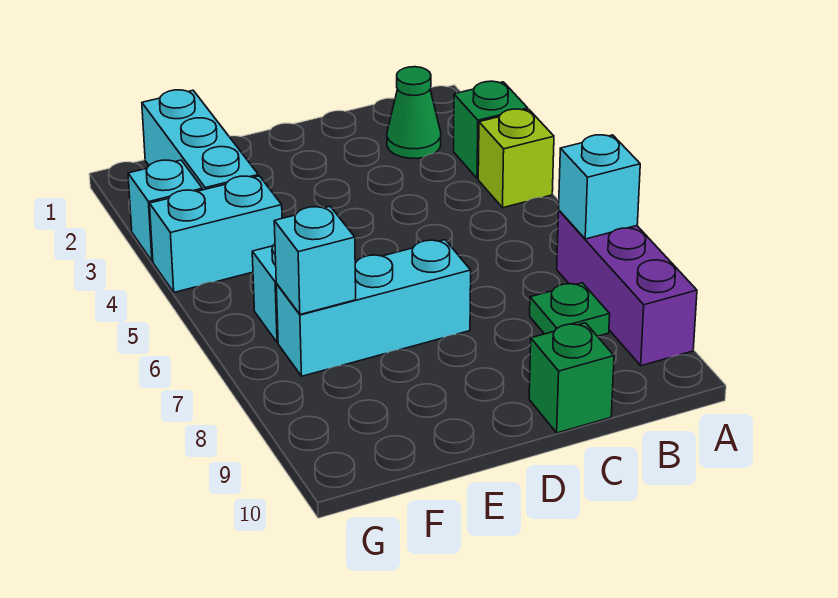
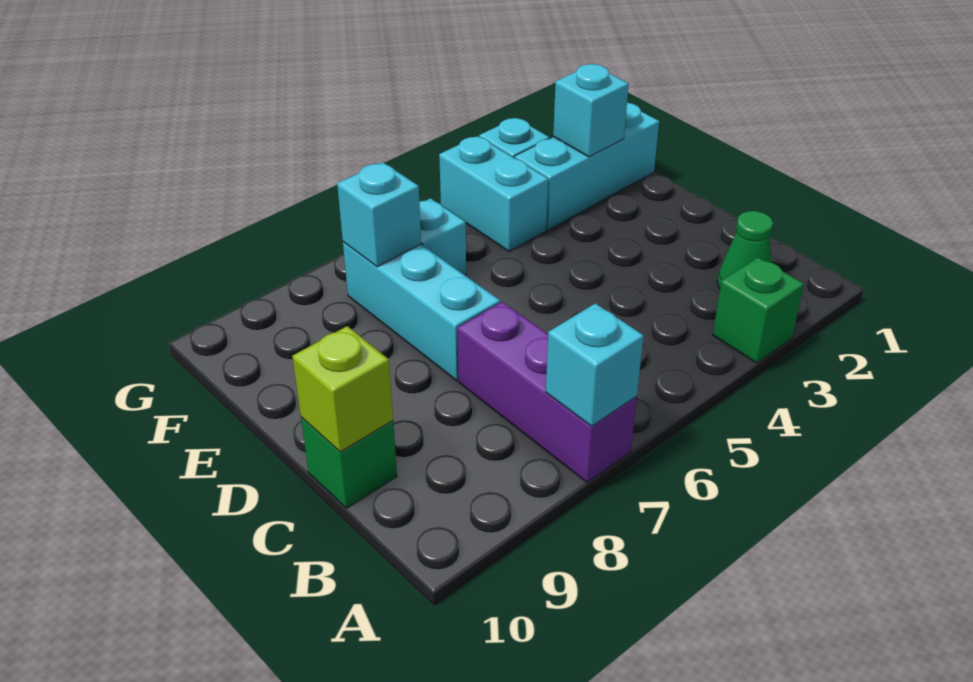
lime 1x1 brick [478,109,554,208] -> lime 1x1 brick moved to [292,326,393,452]
purple 1x3 brick [557,211,697,366] -> purple 1x3 brick turned to [458,302,637,483]
green 1x1 plate [530,283,610,336] -> none
none -> cyan 1x1 brick [553,64,629,157]

